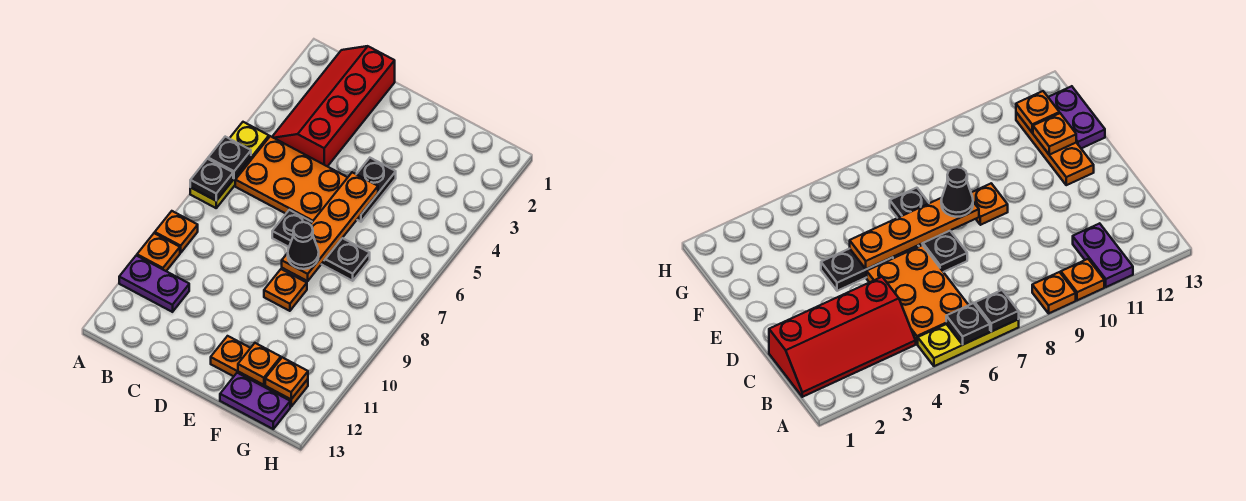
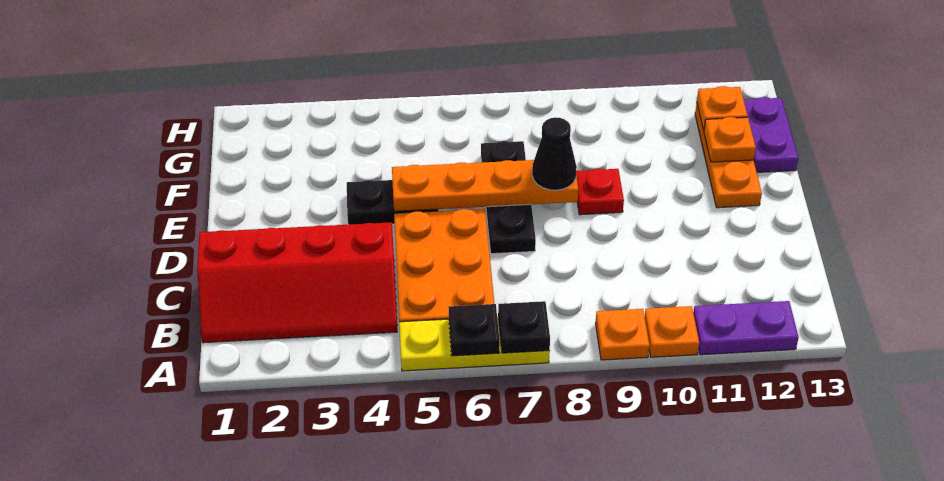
purple 1x2 plate [119,255,189,312] -> purple 1x2 plate turned to [693,301,799,355]
orange 1x1 plate [264,269,307,311] -> red 1x1 plate [576,169,624,215]

